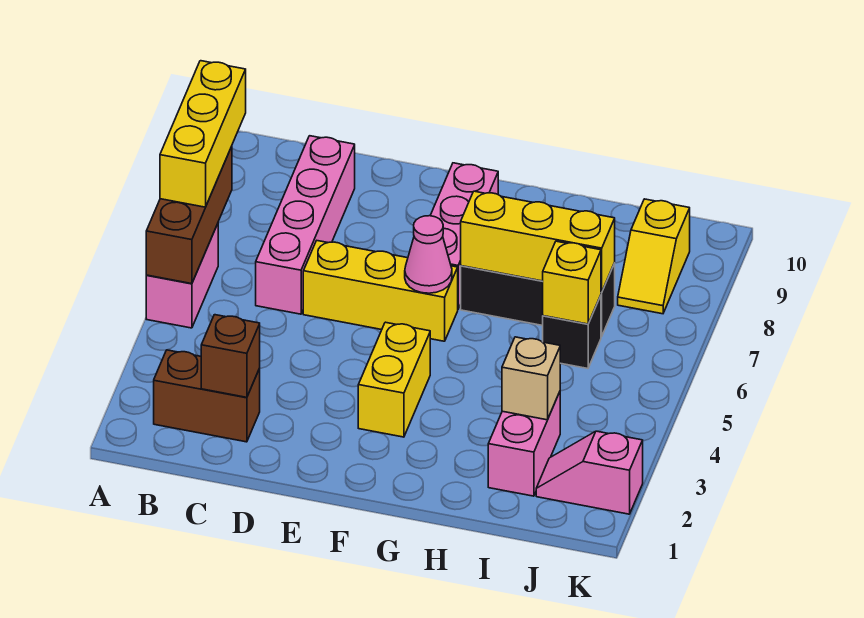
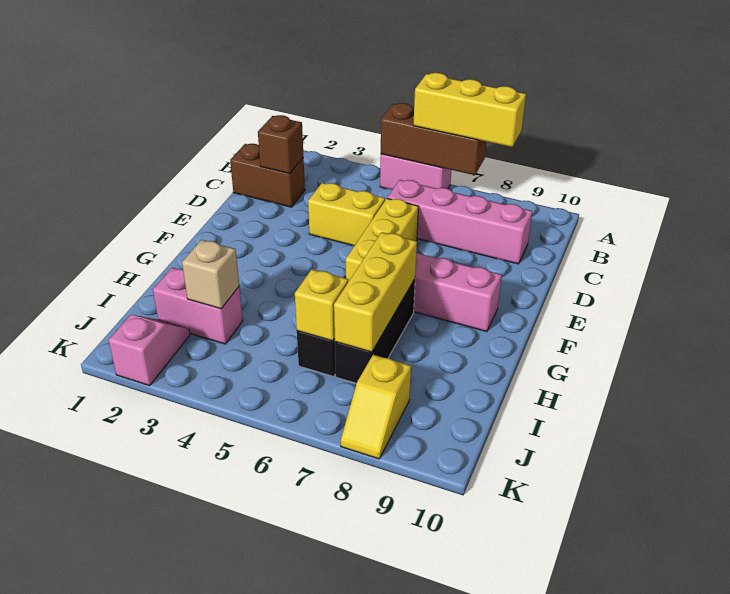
brown 1x2 brick [154,350,260,442] -> brown 1x2 brick turned to [230,144,305,207]
yellow 1x2 brick [358,322,430,437] -> yellow 1x2 brick moved to [308,183,385,246]
pink 1x1 cone [405,216,452,293] -> none
yellow 1x2 slope [618,199,690,314] -> yellow 1x2 slope turned to [341,355,411,459]

